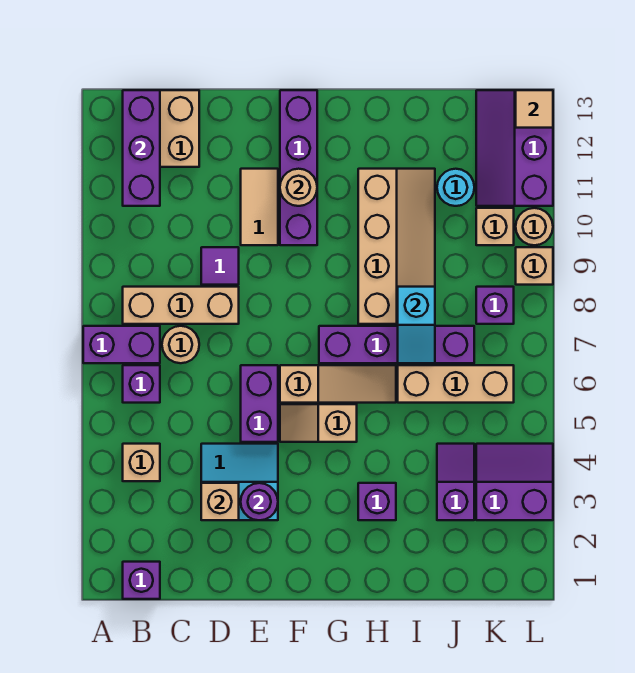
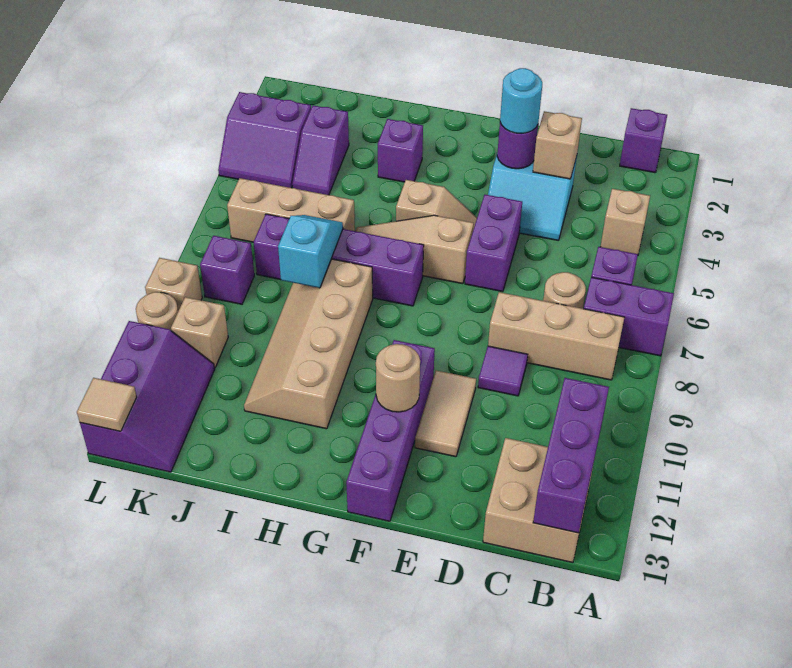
cyan 1x1 round brick [437,169,474,206] -> cyan 1x1 round brick moved to [500,68,542,134]

